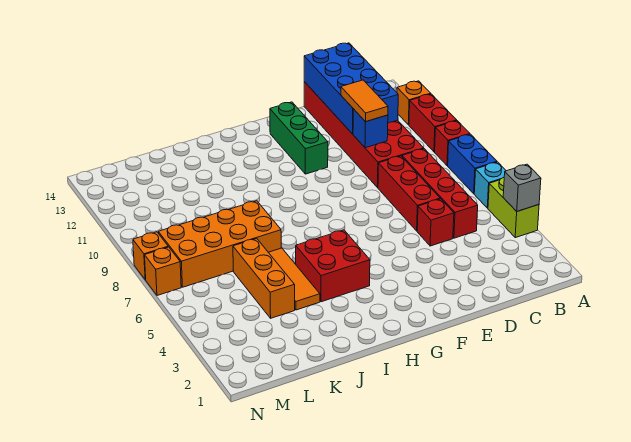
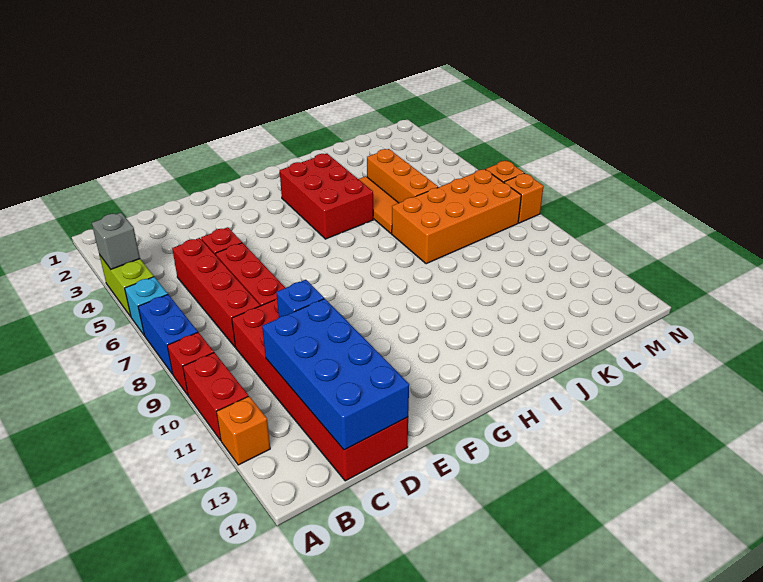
orange 1x2 tile [341,80,388,122] -> none
green 1x3 brick [270,102,328,174] -> none
red 2x2 brick [296,230,370,302] -> red 2x3 brick [280,154,373,239]

